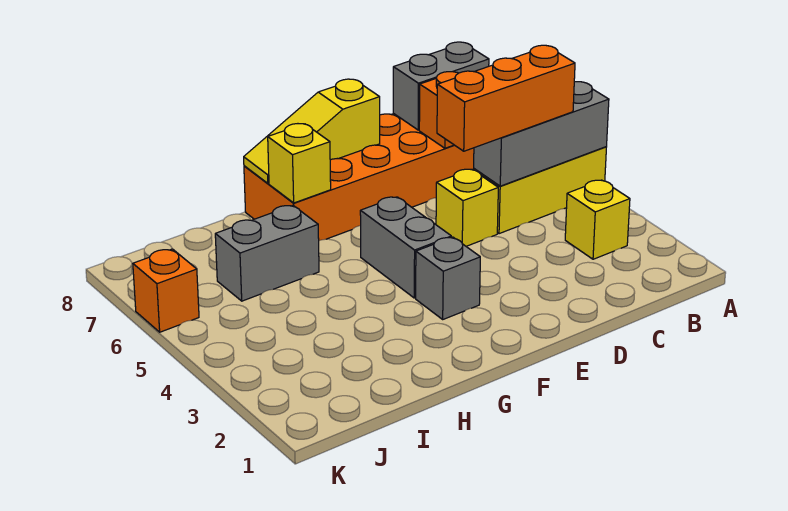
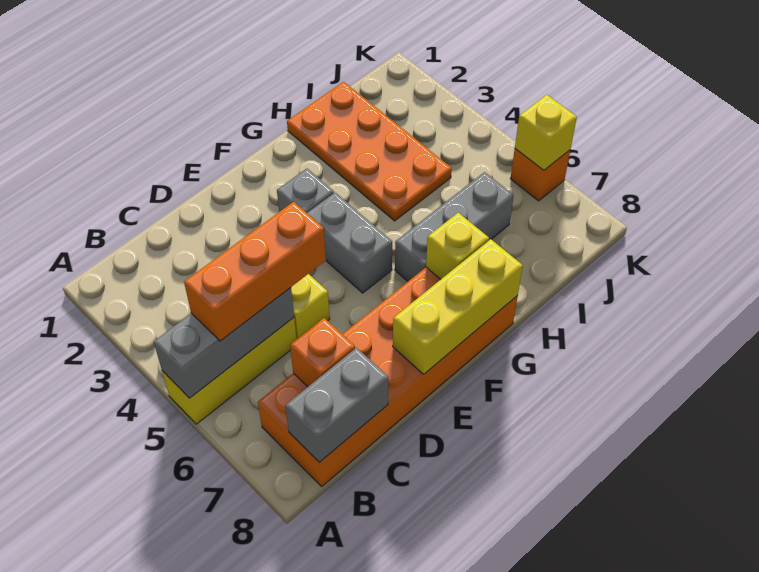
yellow 1x1 brick [565,180,630,259] -> yellow 1x1 brick moved to [515,95,577,170]
yellow 1x3 slope [244,79,380,183] -> yellow 1x3 brick [393,239,523,374]
none -> orange 2x4 plate [287,82,452,221]
grey 1x2 brick [215,205,319,301] -> grey 1x3 brick [395,172,514,281]

